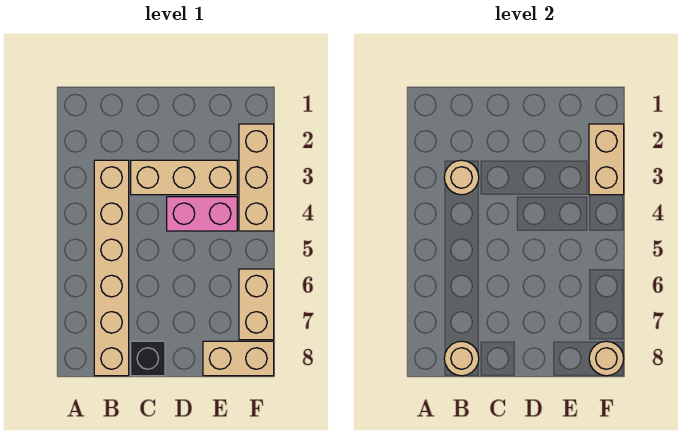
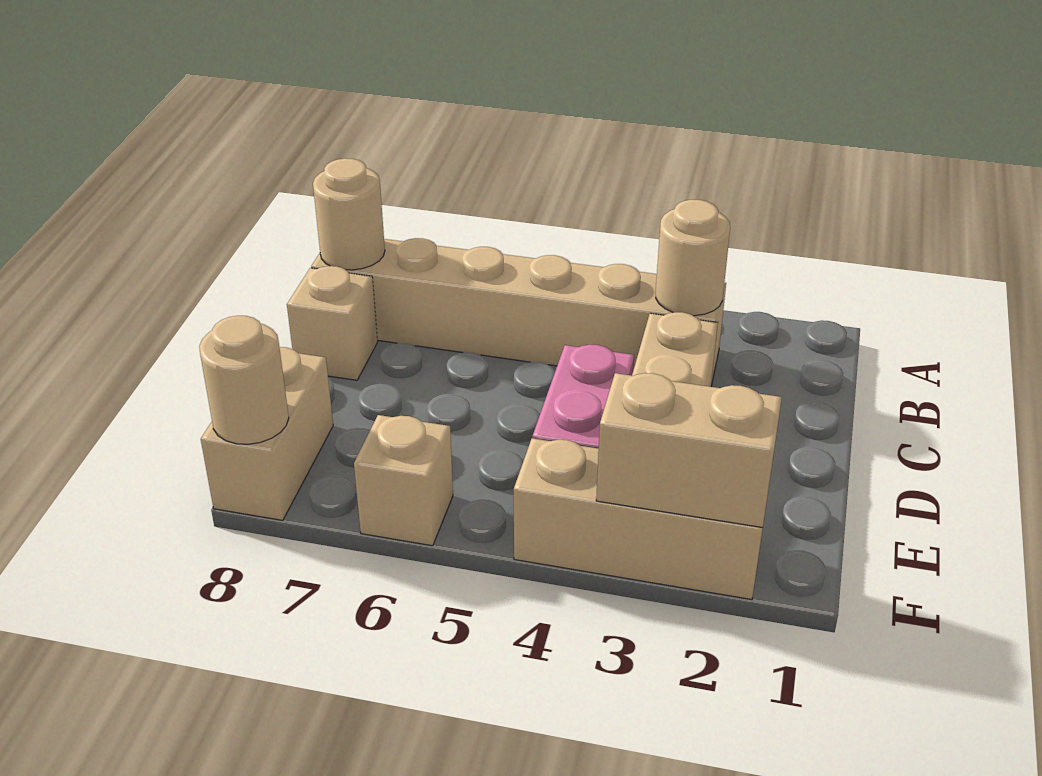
black 1x1 brick [131,341,165,376] -> tan 1x1 brick [287,266,378,380]
tan 1x2 brick [239,269,274,340] -> tan 1x1 brick [354,415,453,546]

